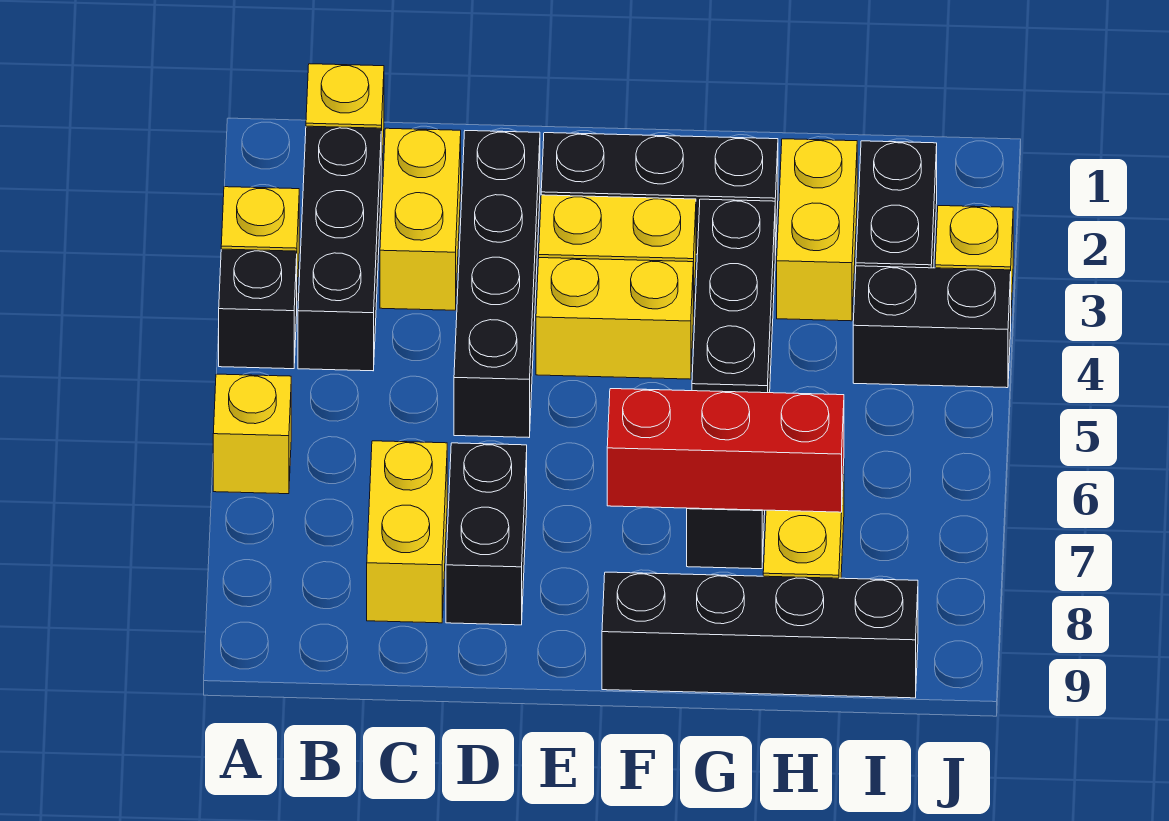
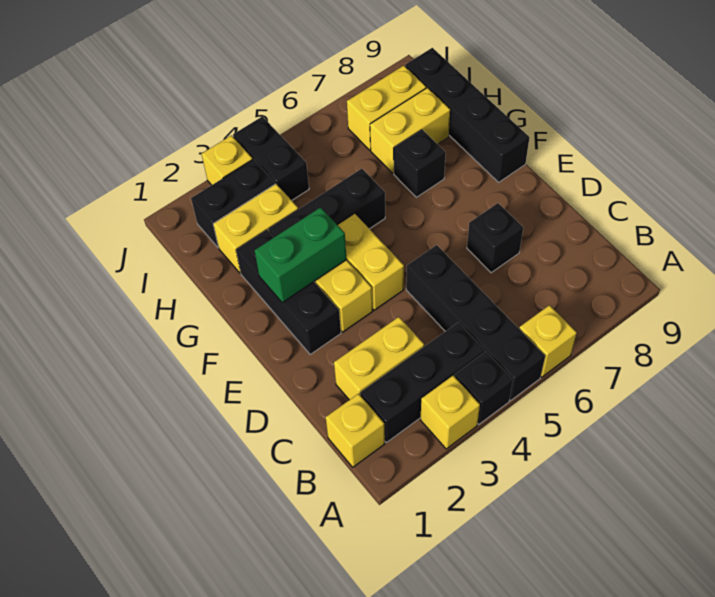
yellow 1x2 brick [367,441,447,623] -> yellow 1x2 brick moved to [347,66,426,150]
black 1x4 brick [454,131,540,437] -> black 1x4 brick turned to [406,245,545,401]
black 1x2 brick [446,443,527,625] -> black 1x1 brick [467,203,523,273]
none -> green 1x2 brick [255,207,347,302]
red 1x3 brick [607,389,844,512] -> none

